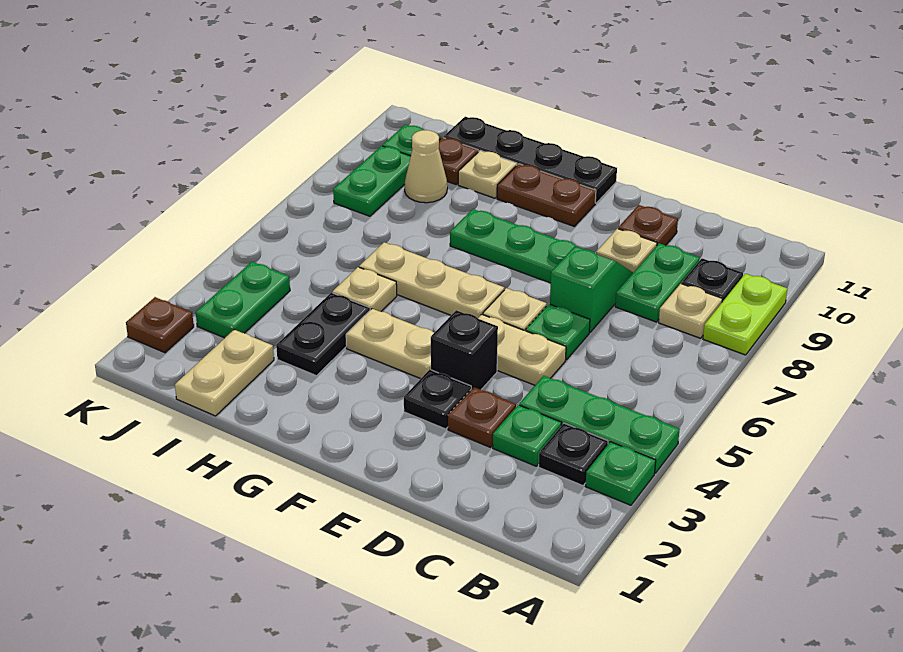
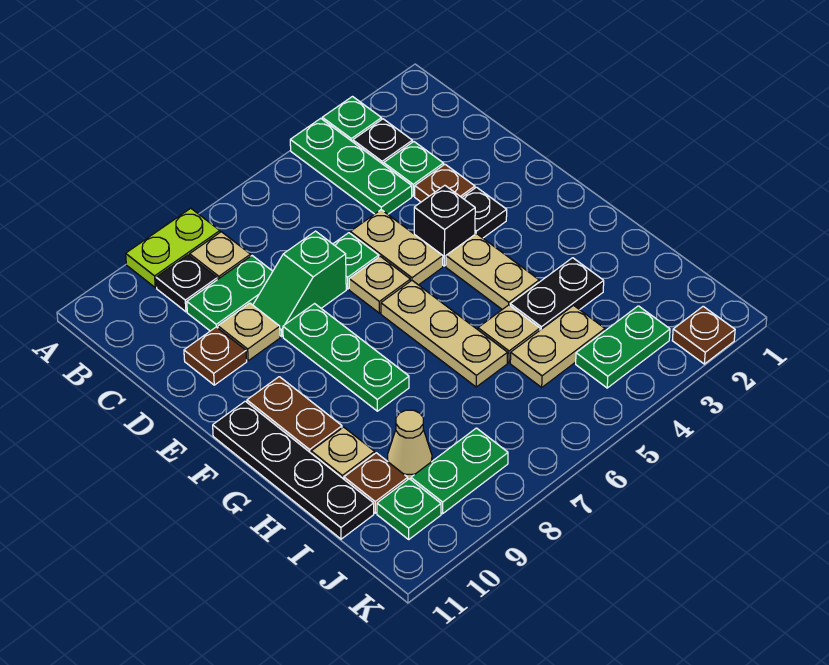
tan 1x2 plate [175,330,274,416] -> tan 1x2 plate moved to [510,305,605,387]

